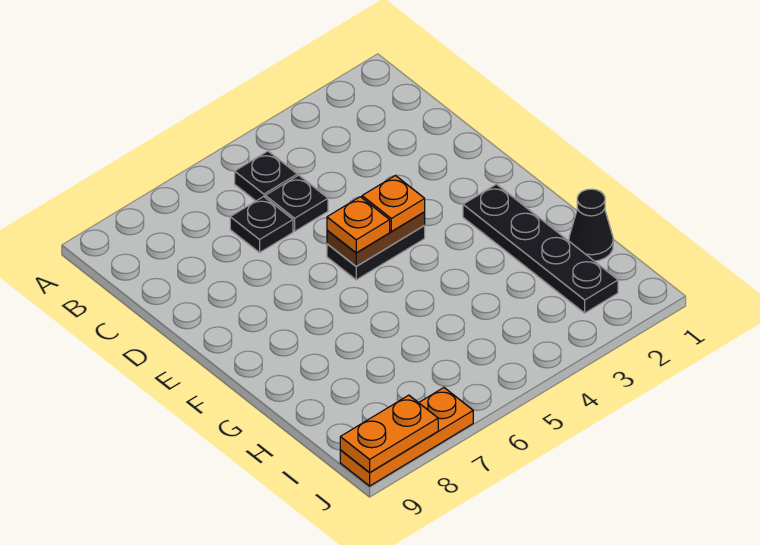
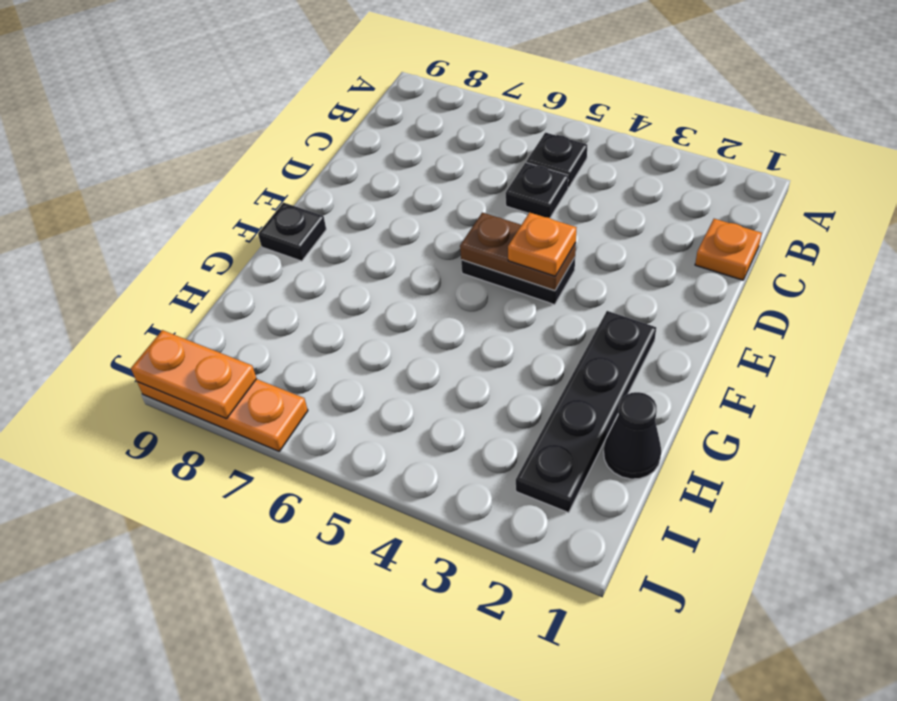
black 1x1 plate [230,197,293,253] -> black 1x1 plate moved to [258,203,326,261]
orange 1x1 plate [327,197,390,253] -> orange 1x1 plate moved to [695,219,762,280]

